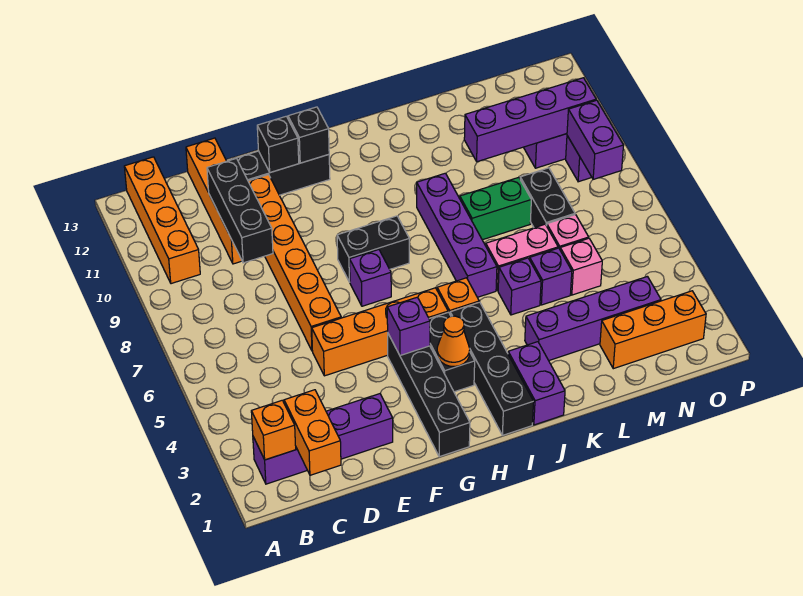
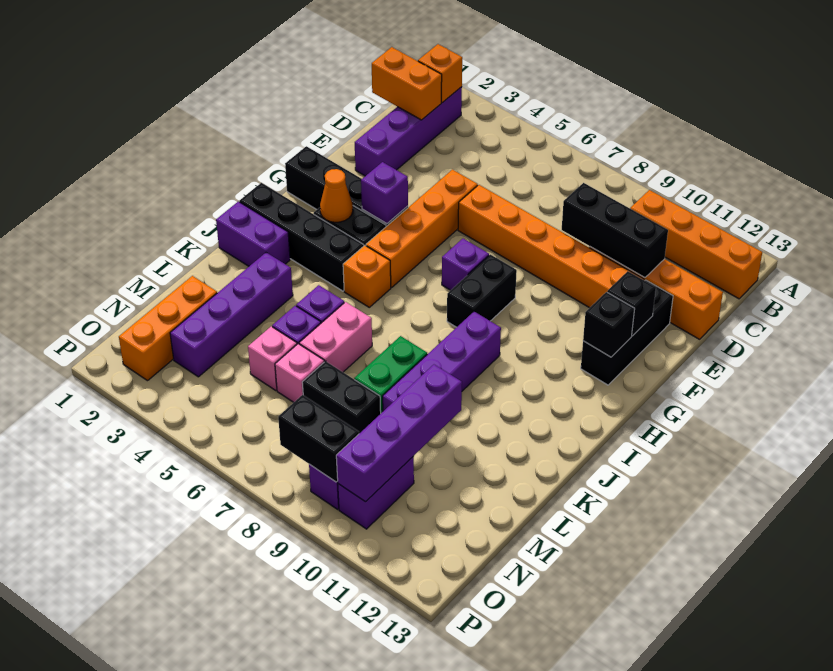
purple 1x4 brick [417,173,497,297] -> purple 1x4 brick turned to [383,312,501,411]
purple 1x2 brick [567,100,624,179] -> black 1x2 brick [278,395,359,482]

